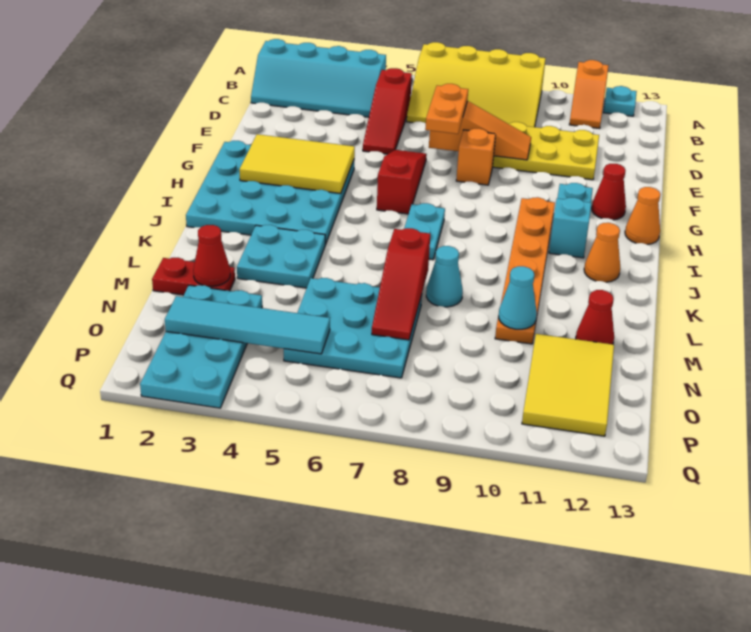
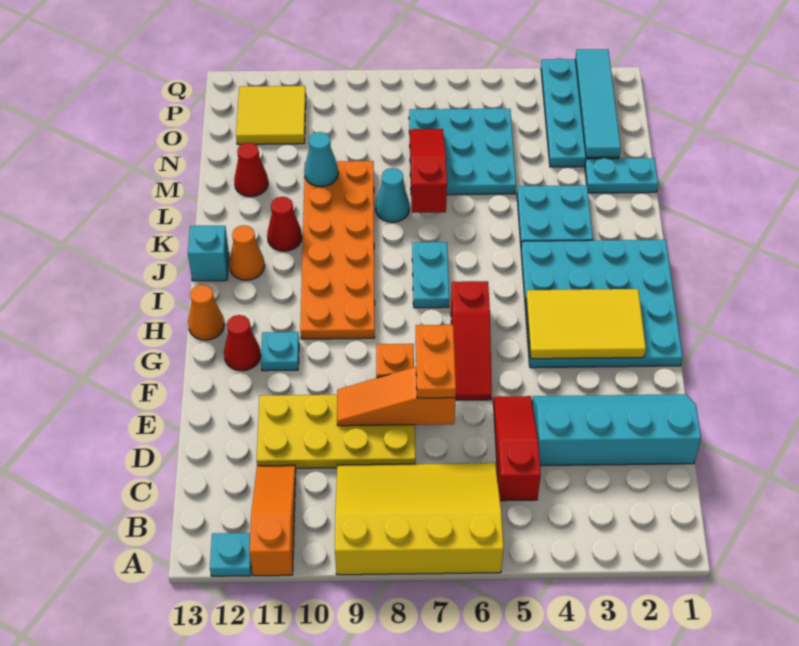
orange 1x2 slope [569,60,608,129] -> orange 1x3 slope [249,465,296,576]
cyan 2x4 slope [251,39,386,117] -> cyan 2x4 slope moved to [532,394,701,466]
orange 1x6 plate [495,197,555,344] -> orange 2x6 plate [300,161,375,339]
cyan 1x1 brick [549,198,591,258] -> cyan 1x1 brick moved to [188,226,229,281]
red 1x2 plate [152,258,235,295] -> cyan 1x2 plate [585,158,658,193]
red 1x1 cone [193,225,230,286] -> red 1x1 cone moved to [267,197,302,251]
yellow 2x3 tile [522,334,614,436] -> yellow 2x2 tile [236,86,306,144]
cyan 1x4 tile [165,296,330,354] -> cyan 1x4 tile turned to [575,49,621,157]

